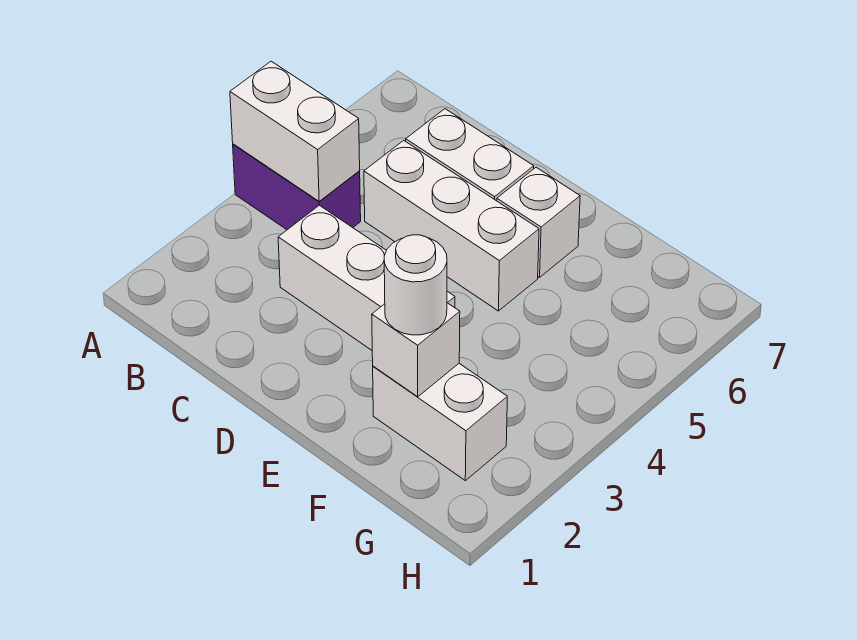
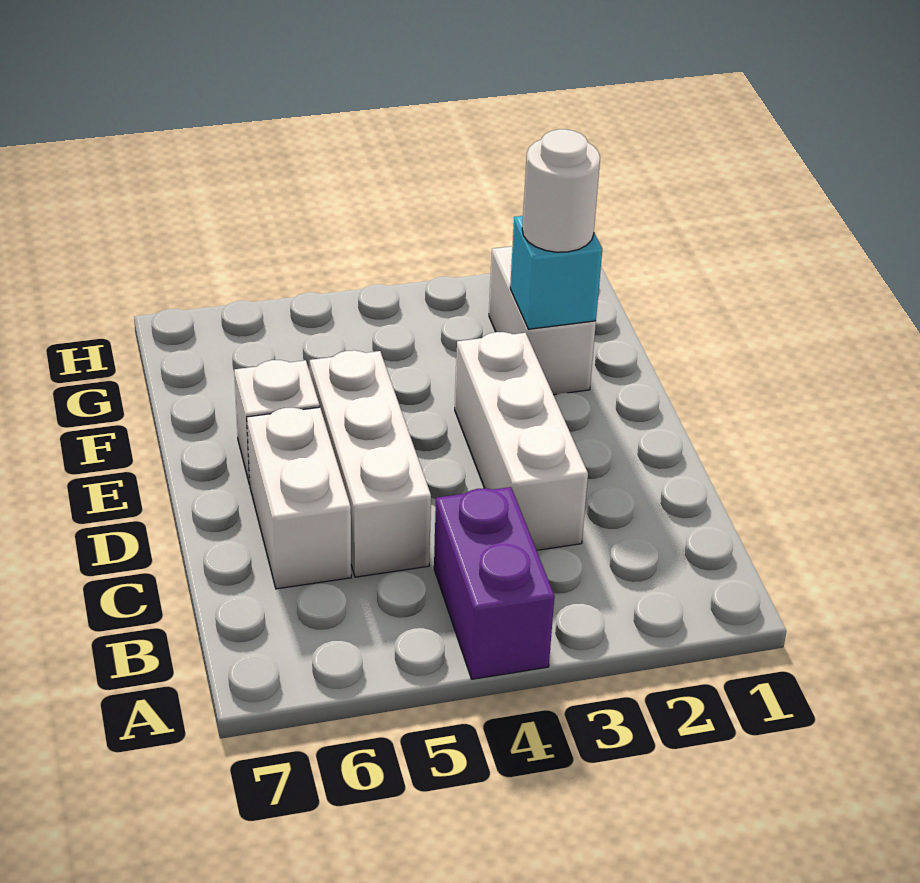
white 1x2 brick [230,61,360,201] -> none
white 1x1 brick [372,303,460,397] -> cyan 1x1 brick [510,216,602,329]

